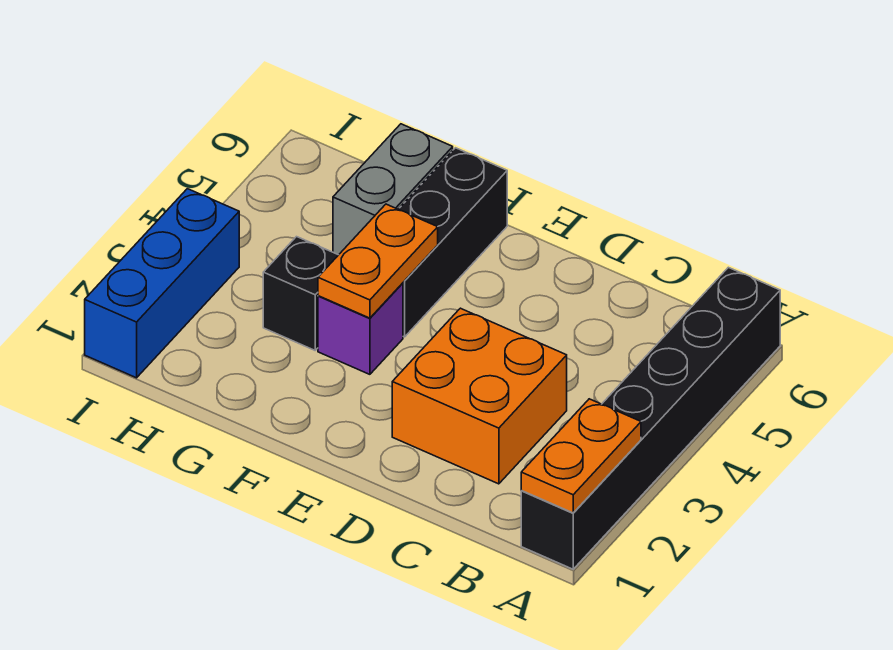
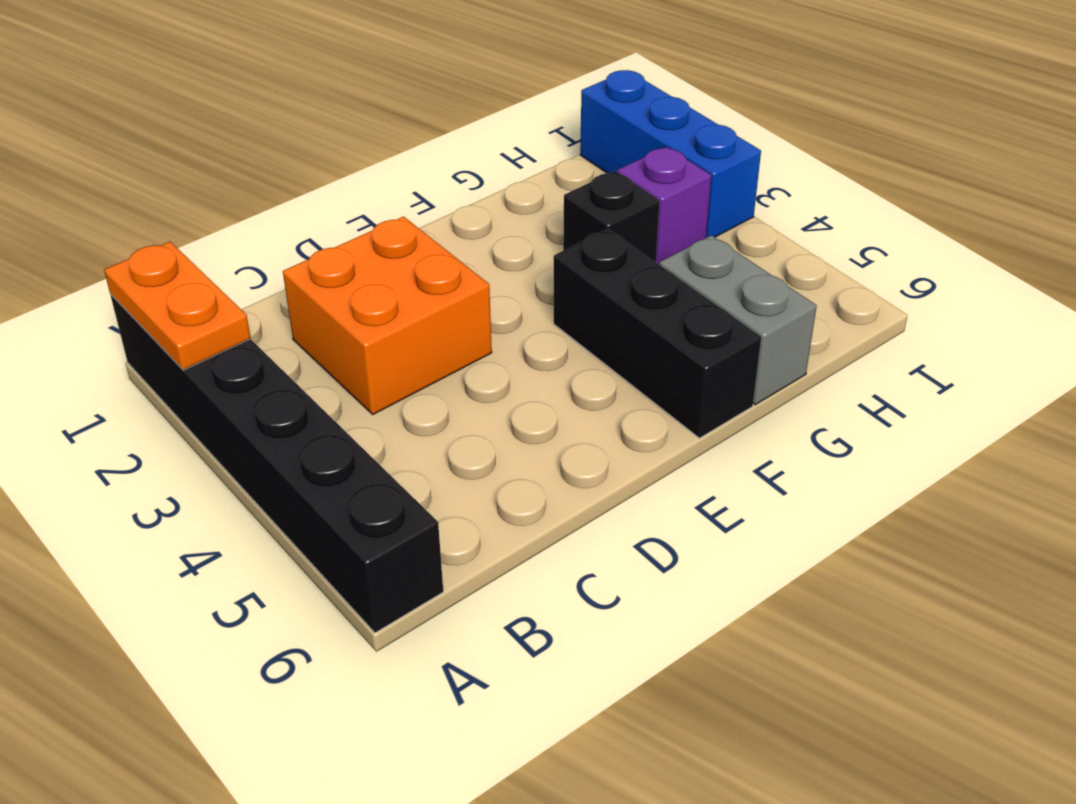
purple 1x1 brick [318,283,403,374] -> purple 1x1 brick moved to [617,147,711,265]
orange 1x2 plate [318,204,438,318] -> none

